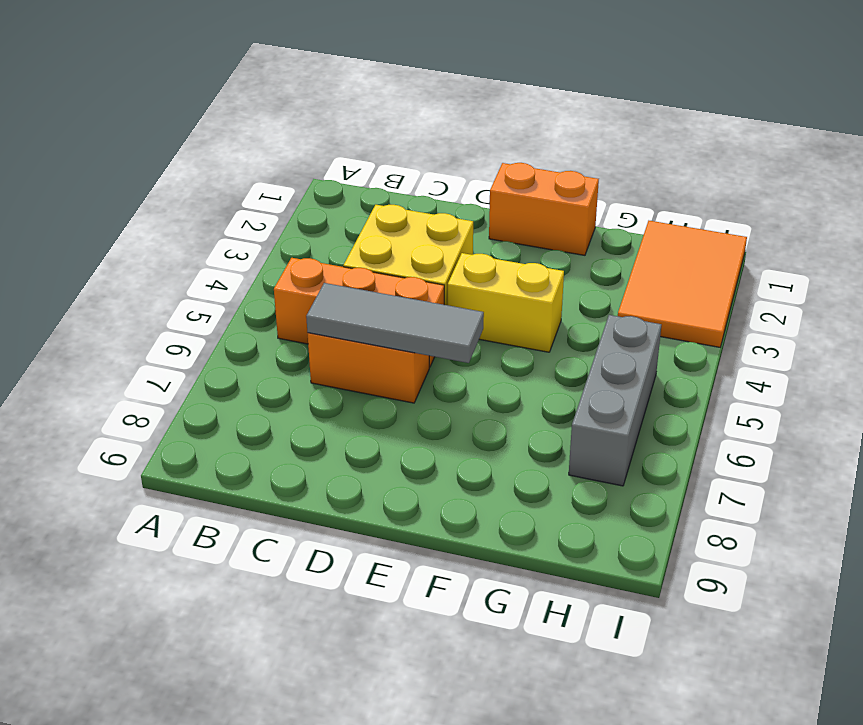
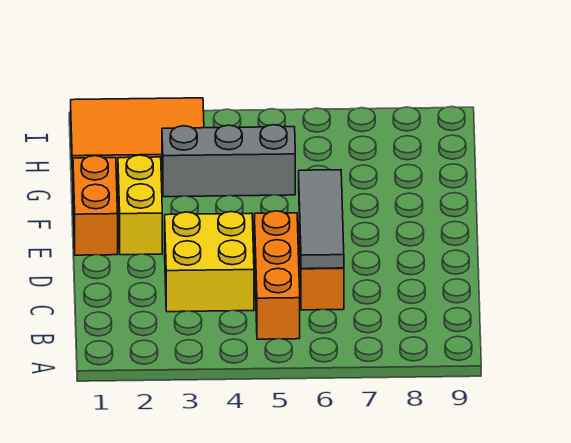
yellow 1x2 brick [448,253,564,352] -> yellow 1x2 brick moved to [118,155,162,255]
grey 1x3 brick [569,315,661,486] -> grey 1x3 brick moved to [162,125,295,197]

